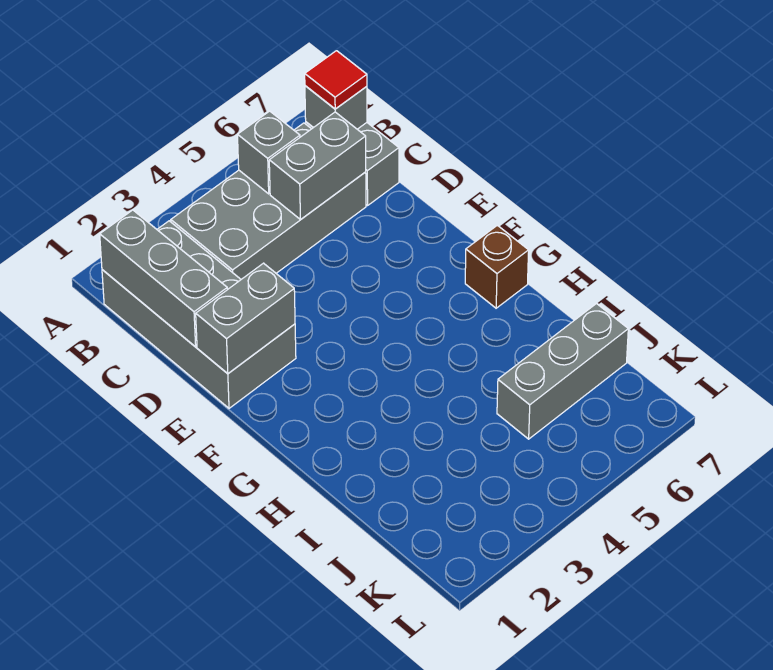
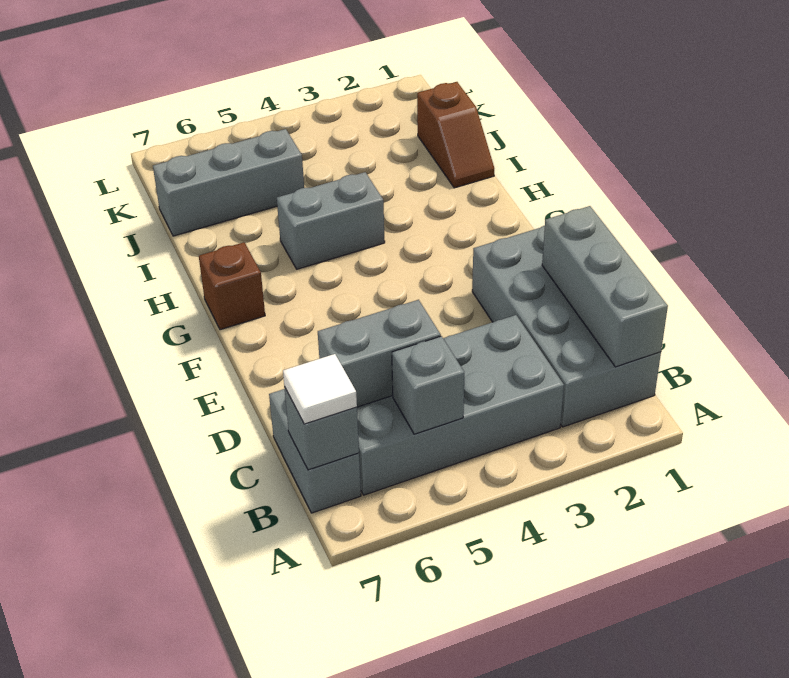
red 1x1 tile [305,51,367,109] -> white 1x1 tile [283,354,357,424]
grey 1x2 brick [196,263,295,374] -> grey 1x2 brick moved to [277,172,385,269]
none -> brown 1x2 slope [417,82,494,188]

